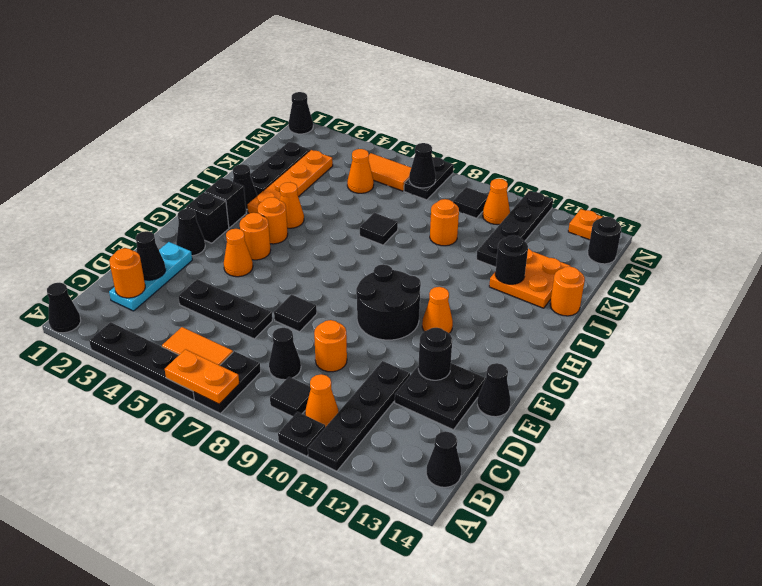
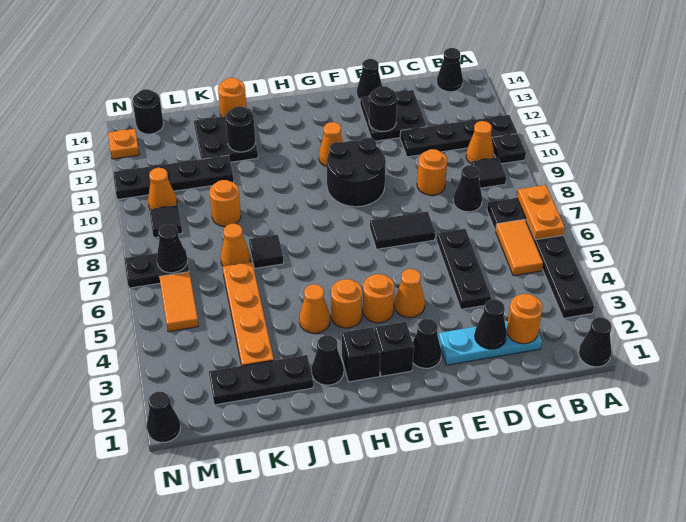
black 1x1 tile [274,295,317,332] -> black 1x2 tile [370,211,435,249]
orange 1x4 plate [247,150,333,213] -> orange 1x4 plate turned to [223,262,274,366]
orange 2x2 plate [489,249,570,308] -> black 2x2 plate [194,116,258,162]
orange 1x1 cone [347,149,374,193] -> orange 1x1 cone moved to [221,224,250,266]

